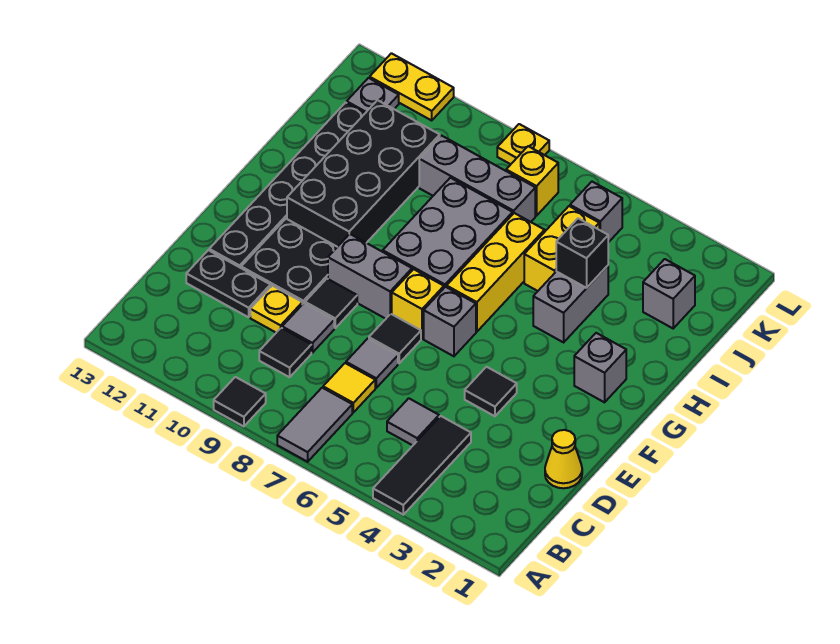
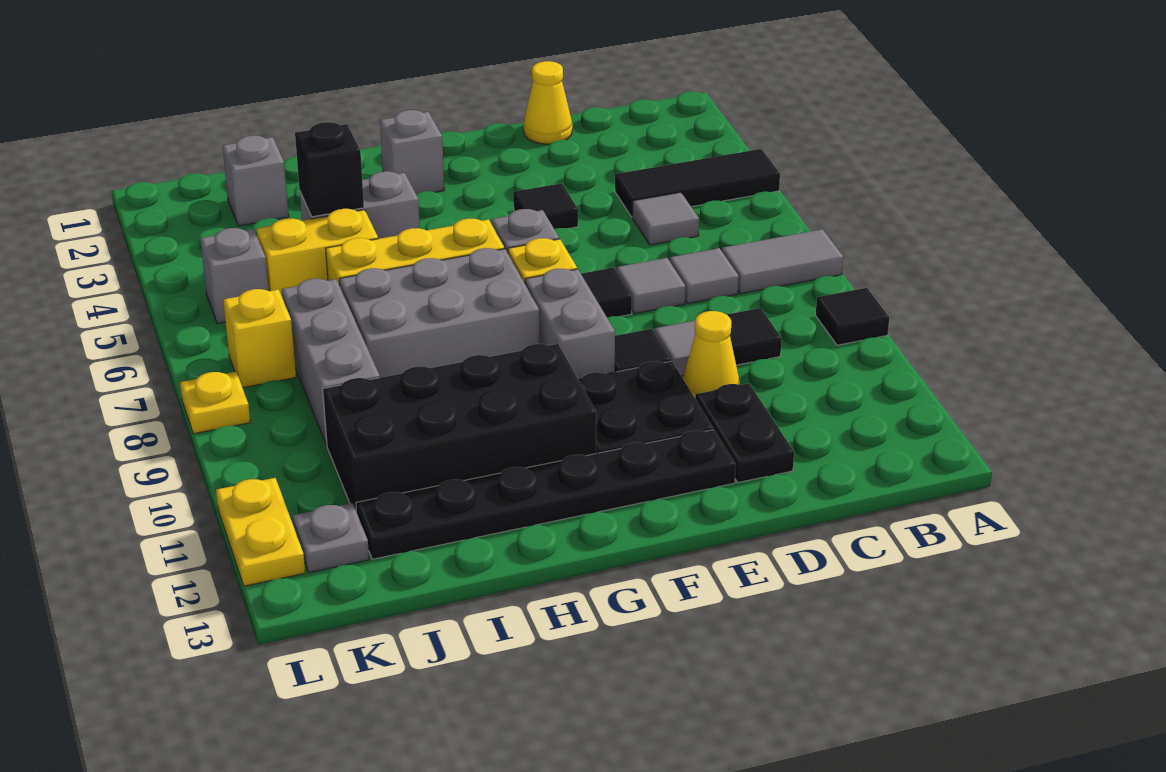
yellow 1x1 tile [323,363,375,412] -> grey 1x1 tile [670,248,739,304]
yellow 1x1 plate [250,286,302,332] -> yellow 1x1 cone [683,311,739,397]

